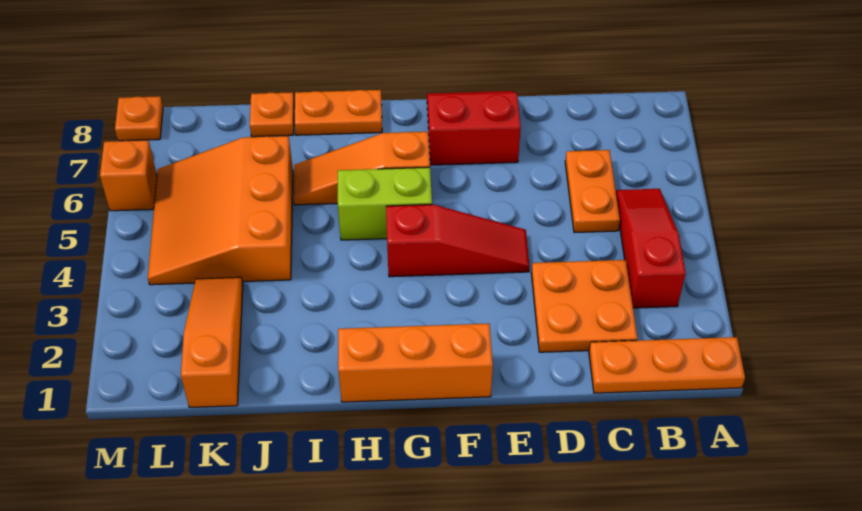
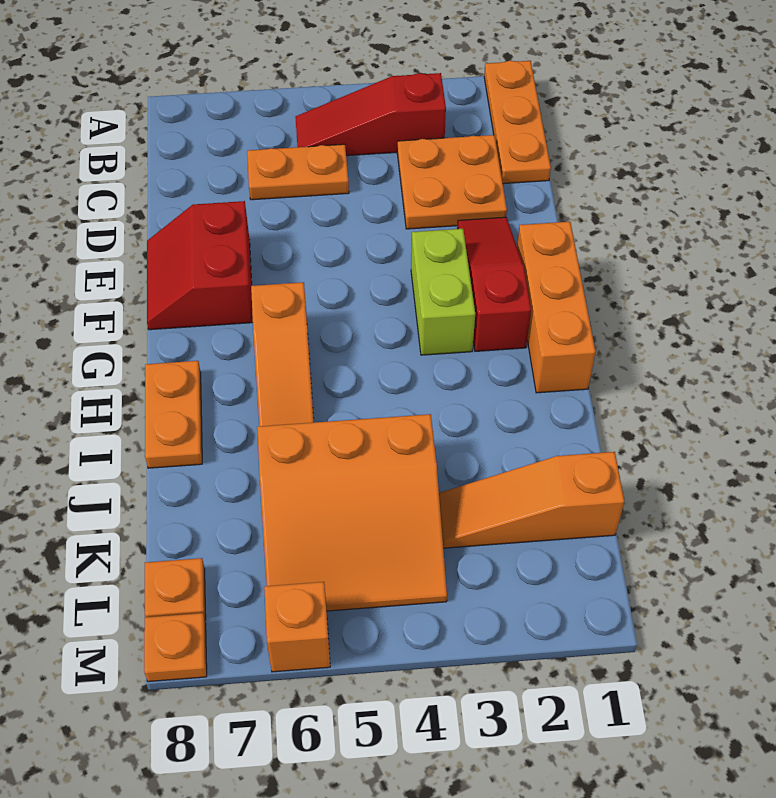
red 1x3 slope [386,205,529,277] -> red 1x3 slope moved to [458,217,531,351]
lime 1x2 brick [338,167,432,240] -> lime 1x2 brick moved to [411,229,475,355]
orange 1x1 plate [250,92,294,137] -> orange 1x1 plate moved to [145,558,206,620]

